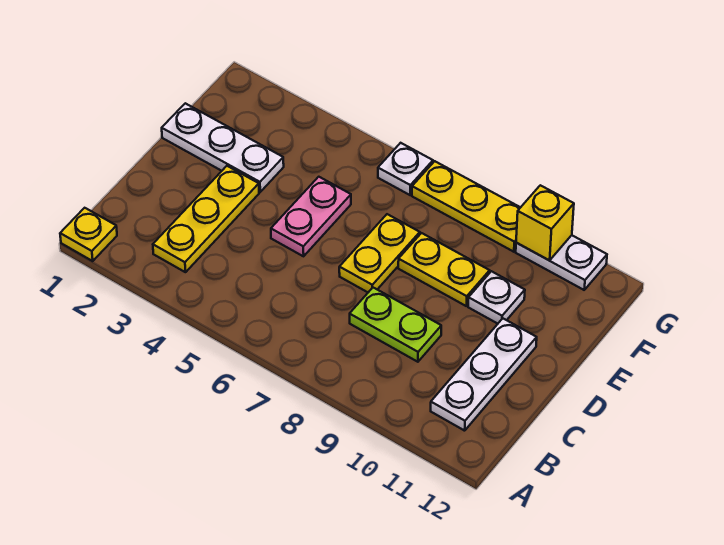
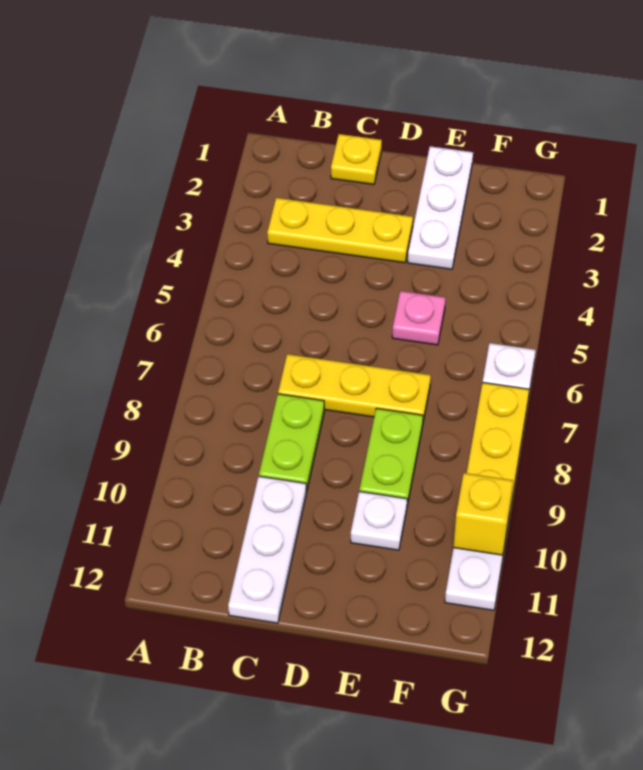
yellow 1x1 plate [60,208,117,261] -> yellow 1x1 plate moved to [331,134,382,184]
white 1x3 plate [431,319,537,431] -> white 1x3 plate turned to [228,476,306,623]
pink 1x2 plate [271,177,351,256] -> pink 1x1 plate [392,291,446,345]
yellow 1x2 plate [339,214,420,292] -> yellow 1x3 plate [278,354,431,421]
yellow 1x2 plate [398,233,490,306] -> lime 1x2 plate [359,408,423,505]

